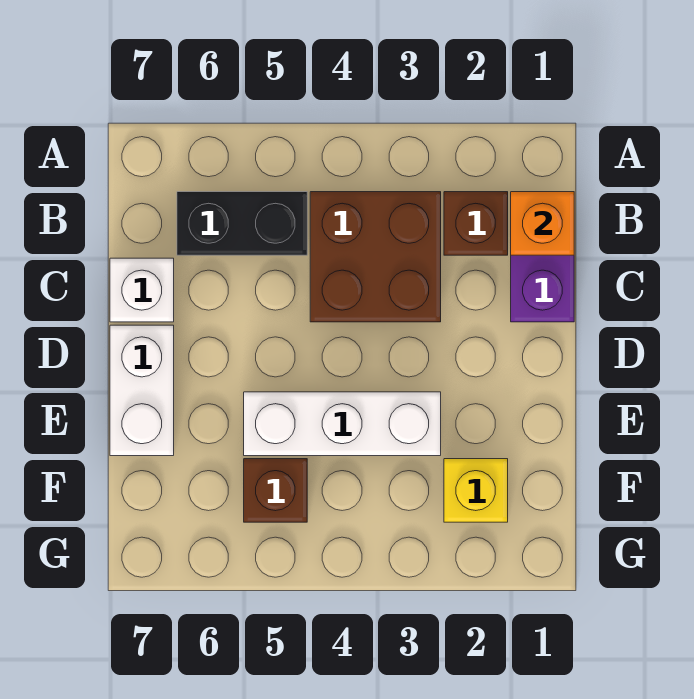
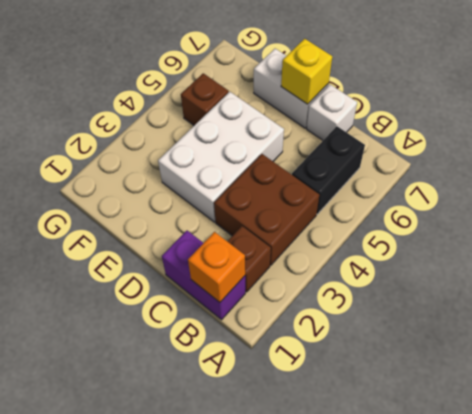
white 1x3 brick [244,392,441,456] -> white 2x3 brick [158,92,284,222]
yellow 1x1 brick [444,459,508,522] -> yellow 1x1 brick moved to [281,39,332,104]

